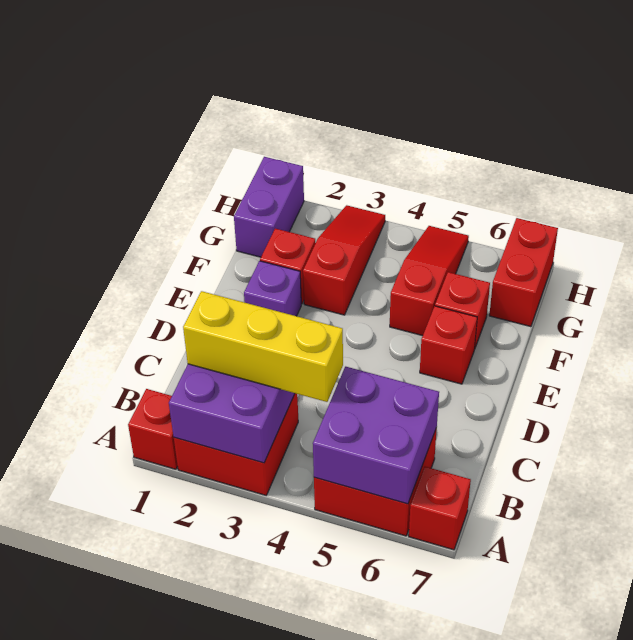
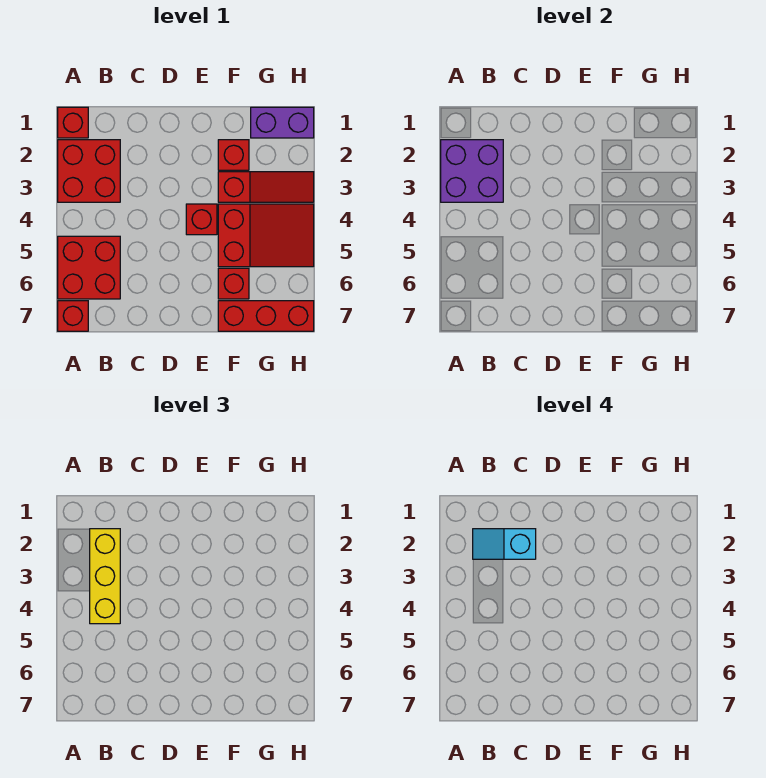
purple 2x2 brick [313,367,439,504] -> none
none -> cyan 1x2 slope [473,529,536,559]
purple 1x1 brick [244,261,301,316] -> none
red 1x1 brick [420,306,477,384] -> red 1x1 brick moved to [186,204,217,235]
red 1x3 slope [390,226,469,336] -> red 2x3 slope [218,204,314,267]
red 1x2 brick [489,218,558,327] -> red 1x3 brick [218,301,314,331]

